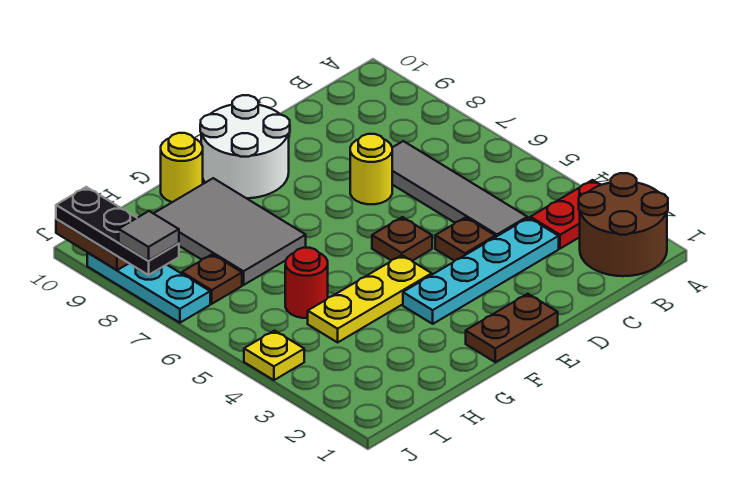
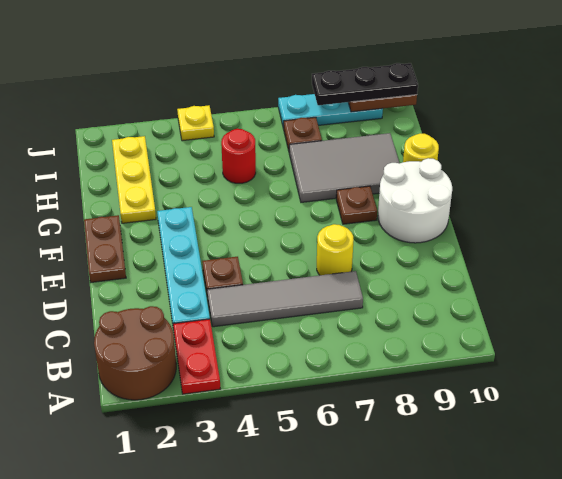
brown 1x1 plate [372,217,432,261] -> brown 1x1 plate moved to [336,186,377,224]
yellow 1x3 plate [308,255,432,342] -> yellow 1x3 plate moved to [112,136,156,223]
grey 1x1 tile [119,211,179,261] -> none

